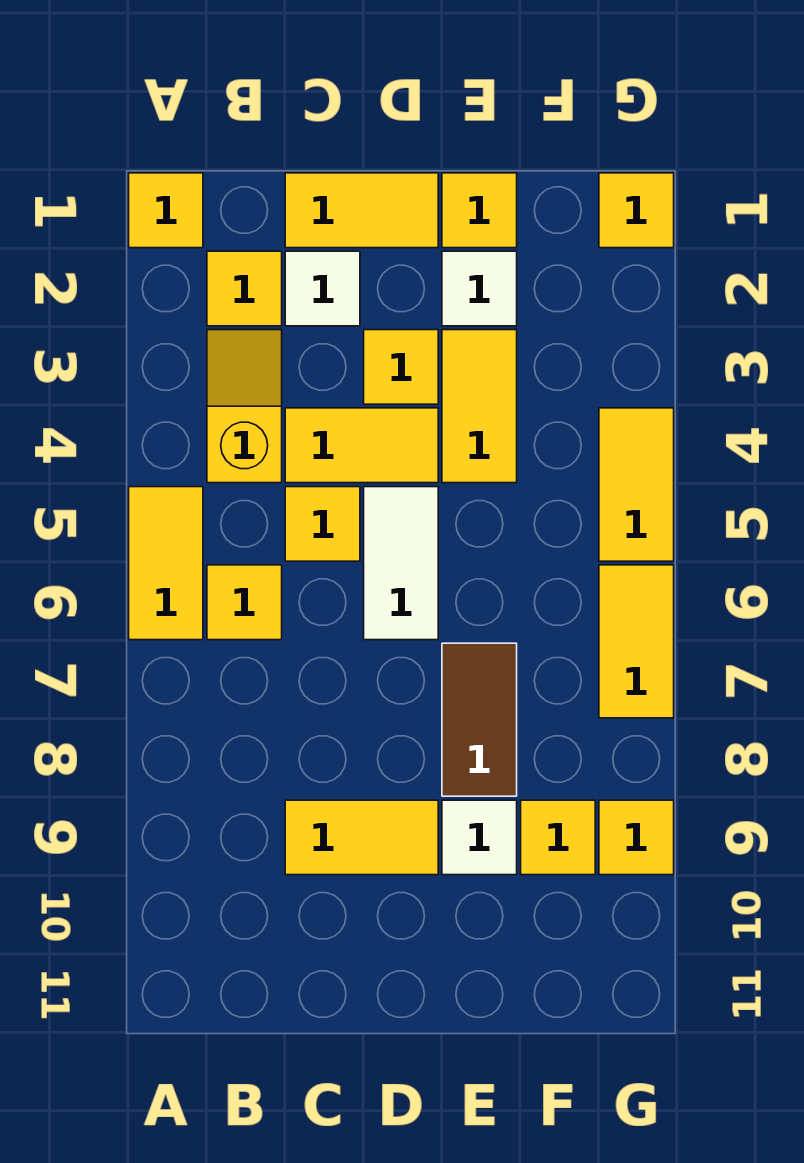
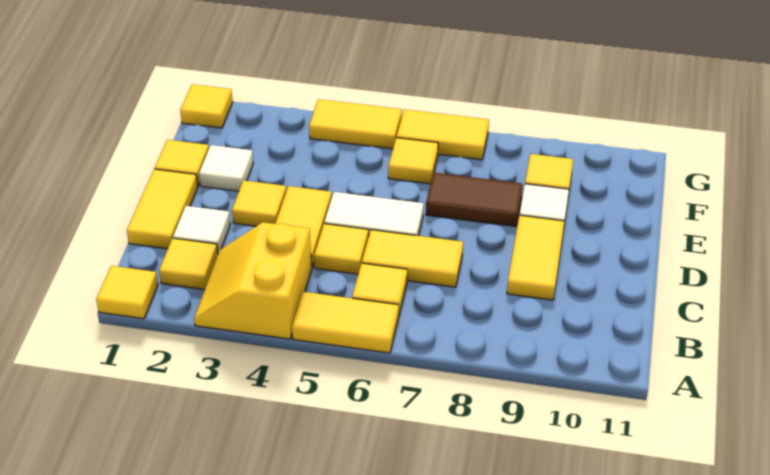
yellow 1x2 slope [207,330,282,483] -> yellow 2x2 slope [194,222,312,339]
yellow 1x2 tile [442,330,517,483] -> yellow 1x2 tile moved to [362,230,463,287]
yellow 1x1 tile [599,800,674,875] -> yellow 1x1 tile moved to [388,138,438,184]

